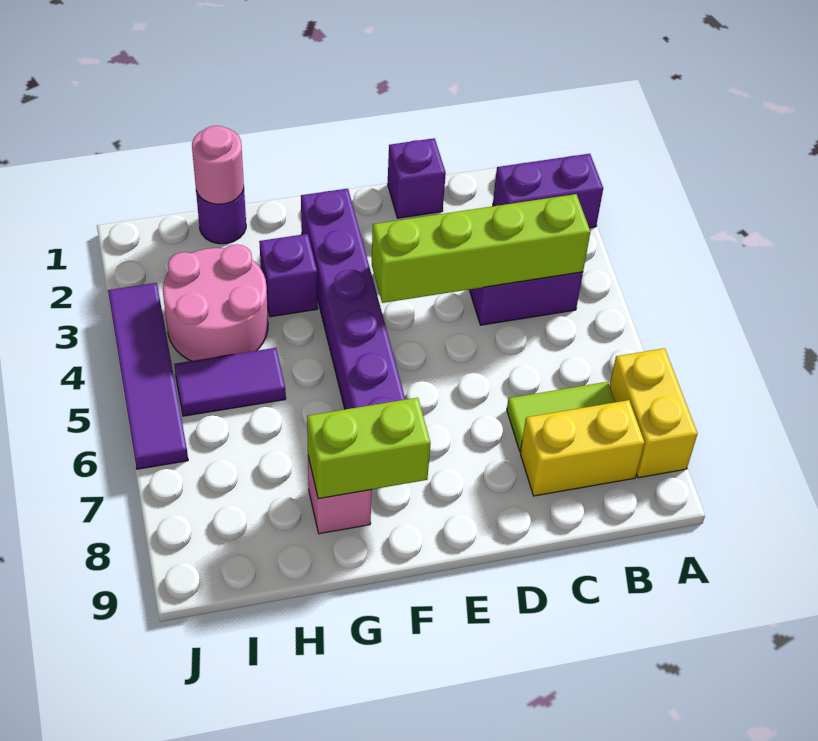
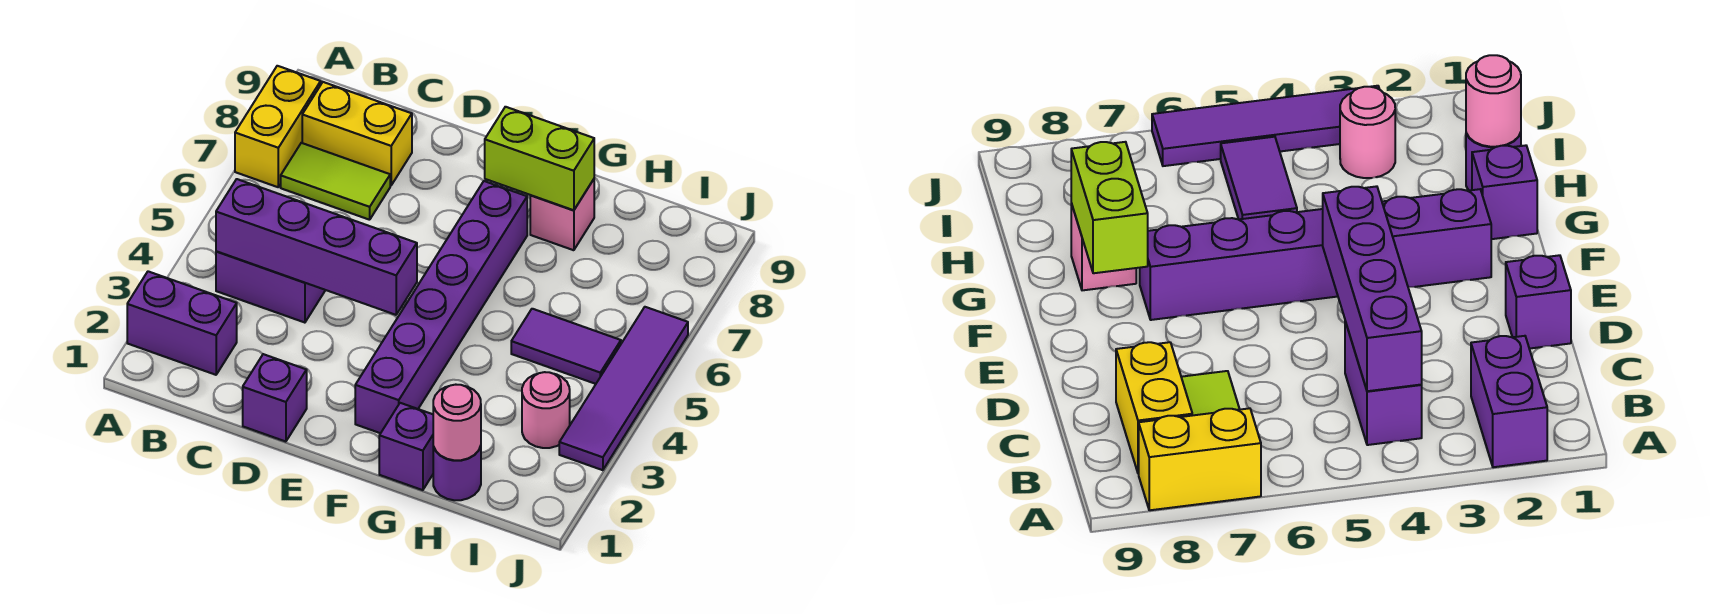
lime 1x4 brick [372,194,590,303] -> purple 1x4 brick [216,179,417,315]
purple 1x1 brick [259,234,318,317] -> purple 1x1 brick moved to [379,403,434,490]
pink 2x2 round brick [163,245,268,361] -> pink 1x1 round brick [522,372,570,448]

